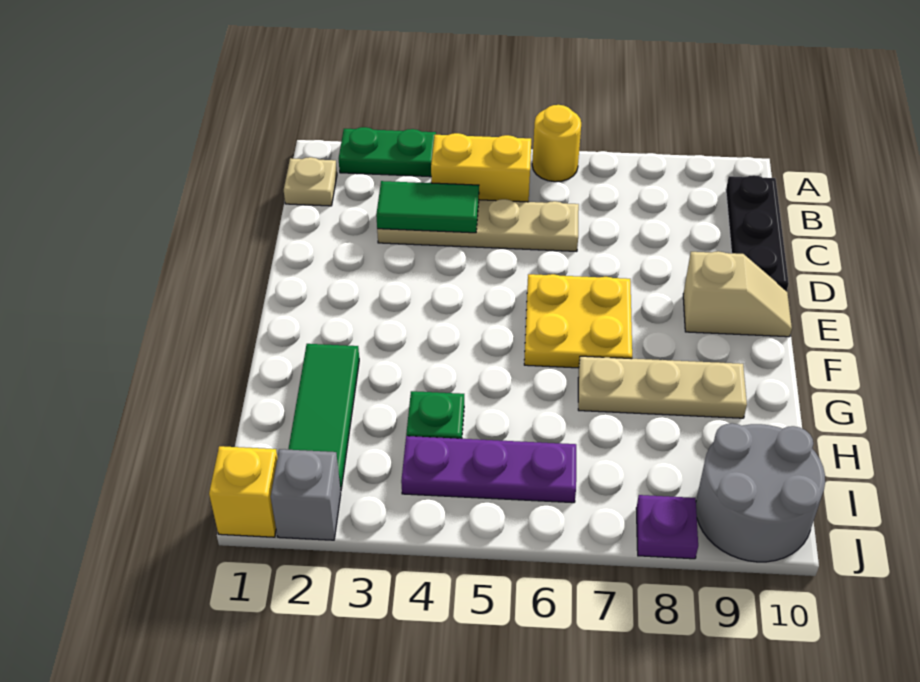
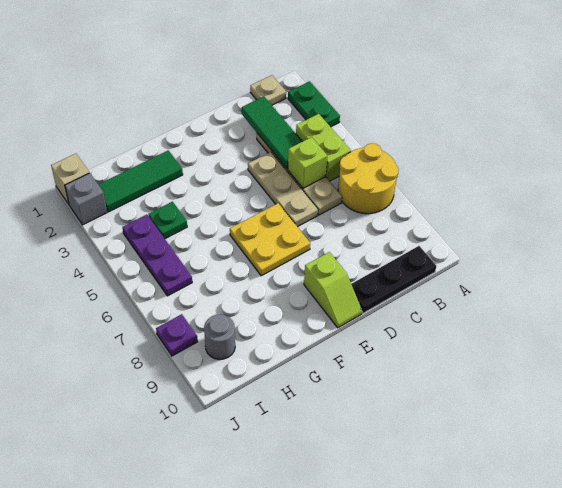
yellow 1x1 round brick [532,105,581,182] -> yellow 2x2 round brick [338,143,399,214]
yellow 1x2 brick [431,133,531,202] -> lime 1x2 brick [296,114,351,181]
green 1x2 tile [376,181,479,233] -> green 1x3 tile [242,96,302,169]
none -> lime 1x1 brick [288,137,327,188]
tan 1x2 slope [683,251,792,337] -> lime 1x2 slope [304,252,362,328]
tan 1x3 plate [578,356,747,418] -> tan 1x3 plate moved to [248,152,318,227]
grey 2x2 round brick [696,423,825,562] -> grey 1x1 round brick [204,314,235,360]
yellow 1x1 brick [209,446,278,537] -> tan 1x1 brick [51,154,89,204]

